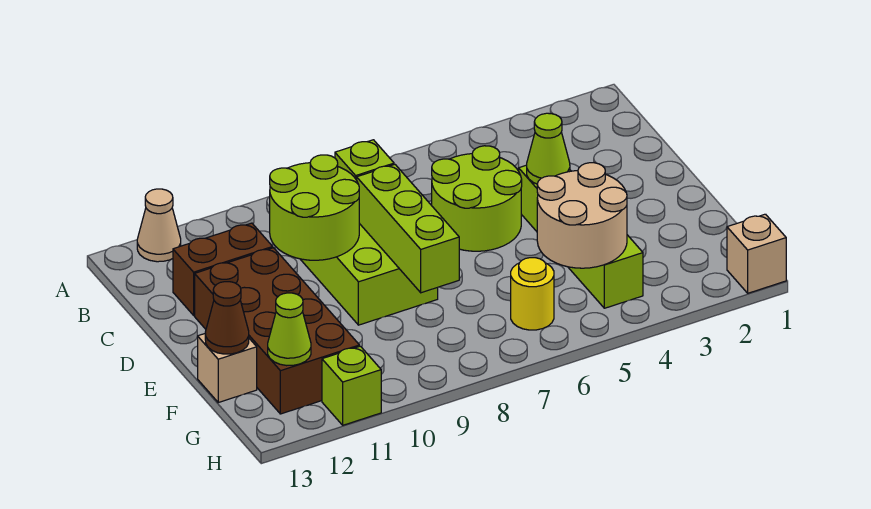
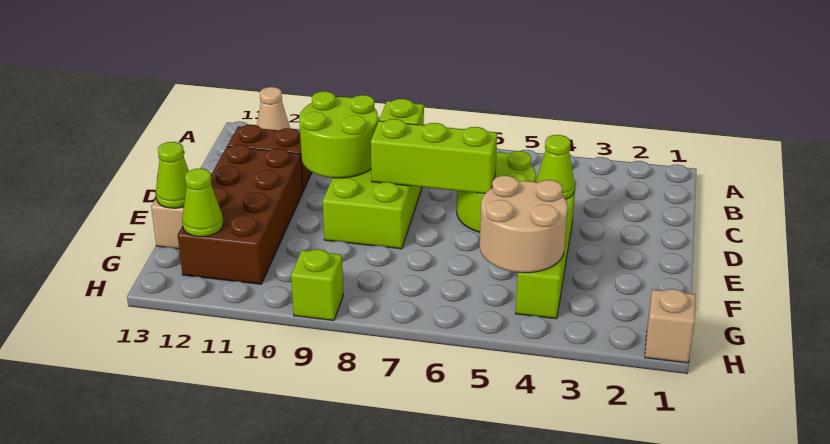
lime 1x3 brick [357,165,459,293] -> lime 1x3 brick turned to [371,119,497,194]
brown 1x1 cone [205,282,249,354] -> lime 1x1 cone [156,142,189,208]
yellow 1x1 round brick [511,258,554,330] -> none
lime 1x1 brick [322,346,381,425] -> lime 1x1 brick moved to [291,249,343,321]

